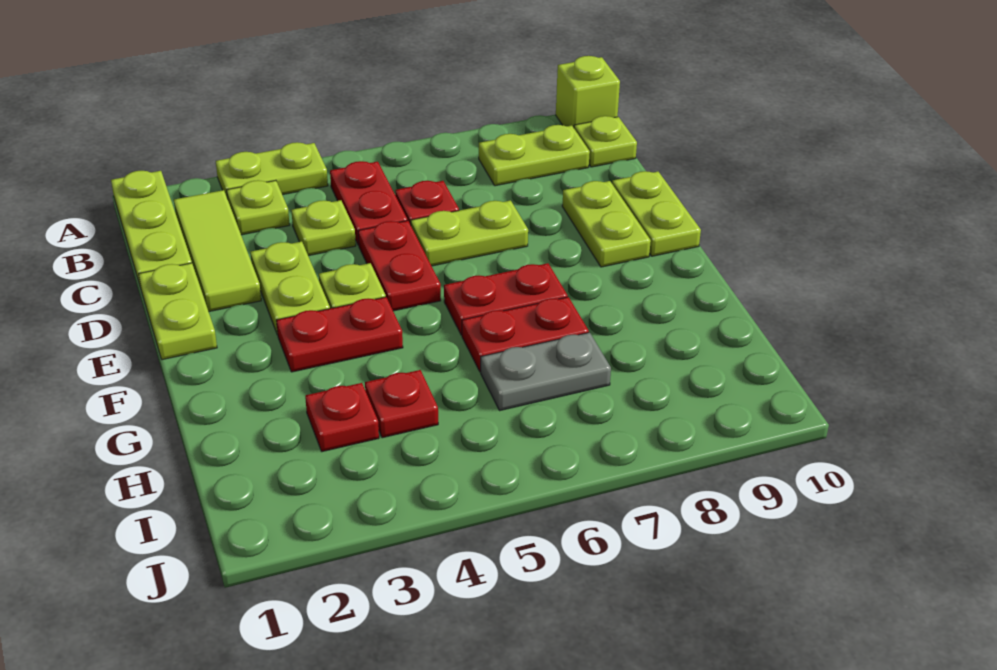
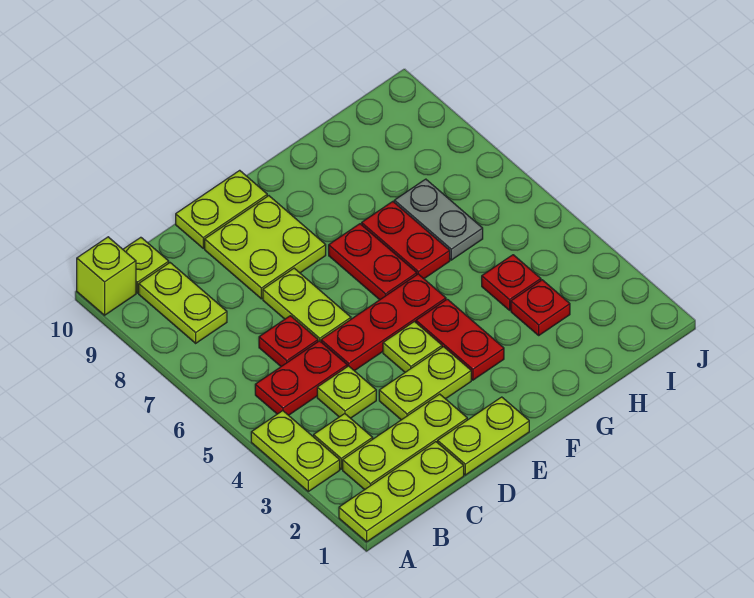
lime 1x3 tile [174,190,261,312] -> lime 1x3 plate [343,394,467,490]
red 1x2 plate [358,221,441,311] -> red 1x3 plate [321,274,446,371]
lime 1x2 plate [562,181,651,267] -> lime 2x2 plate [205,196,326,299]

